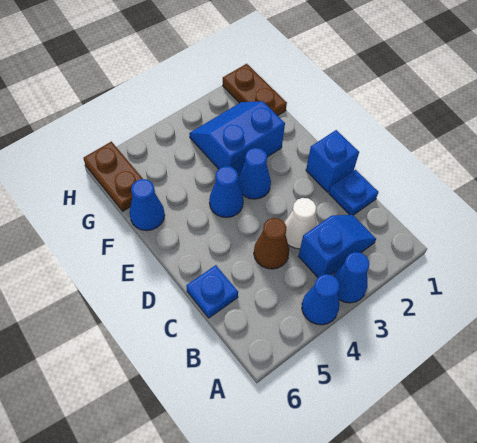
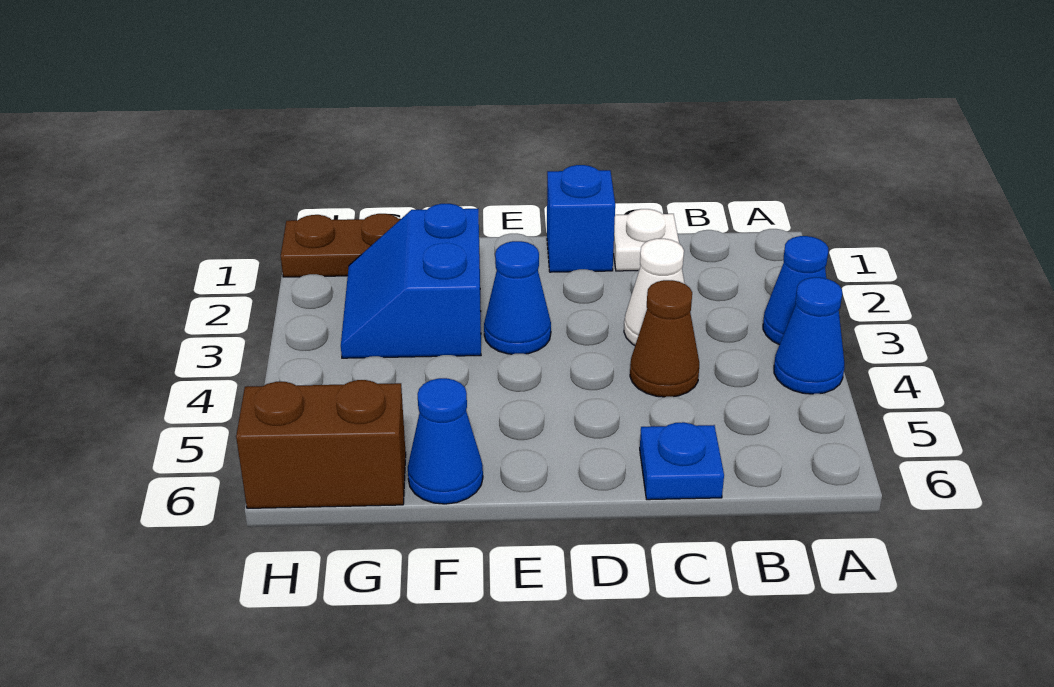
blue 1x2 slope [299,215,376,277] -> none
blue 1x1 plate [329,170,378,215] -> white 1x1 plate [613,209,679,271]
blue 1x1 cone [209,166,243,218] -> none
brown 1x2 plate [83,142,143,211] -> brown 1x2 brick [236,380,406,508]

